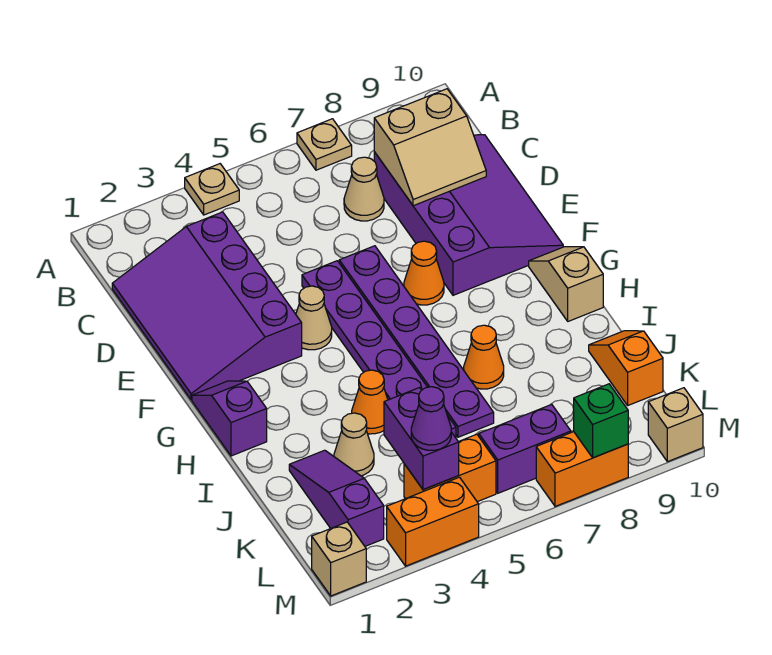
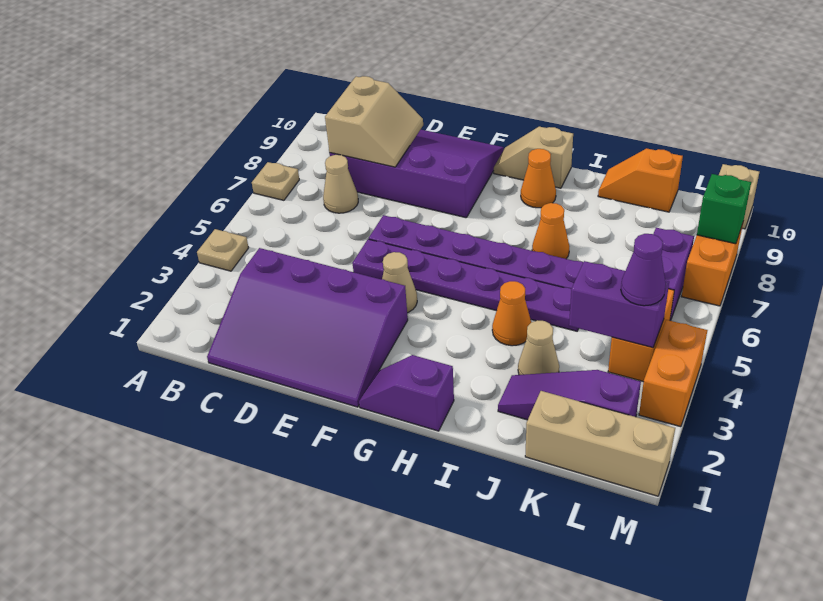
orange 1x1 cone [404,241,444,305] -> orange 1x1 cone moved to [521,149,556,208]
tan 1x1 brick [312,522,366,596] -> tan 1x3 brick [525,391,675,496]

